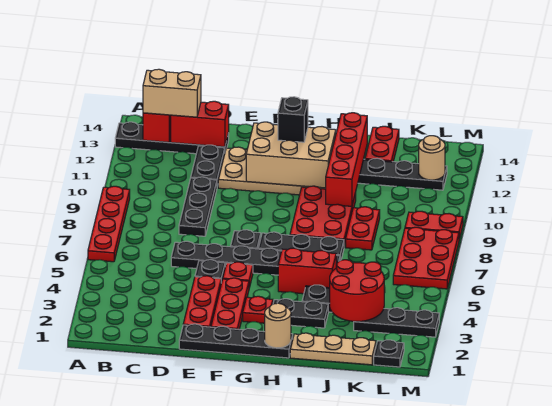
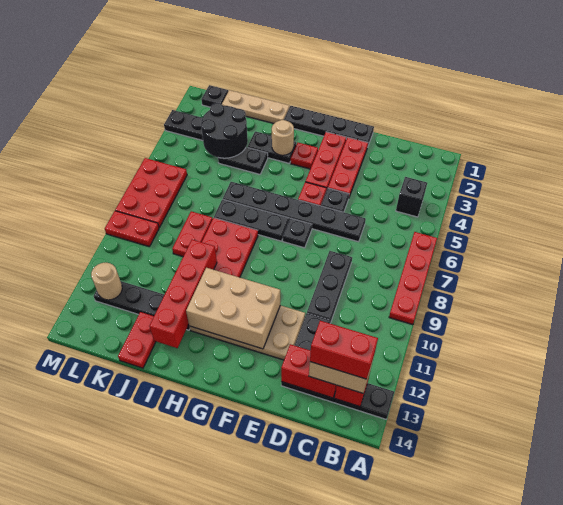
black 1x1 brick [278,97,308,142] -> black 1x1 brick moved to [396,177,427,217]
tan 1x1 round brick [265,303,291,348] -> tan 1x1 round brick moved to [272,120,294,155]
red 1x2 brick [278,248,336,294] -> red 1x2 brick moved to [310,321,378,379]
red 2x2 round brick [330,260,384,321] -> black 2x2 round brick [201,103,248,158]

